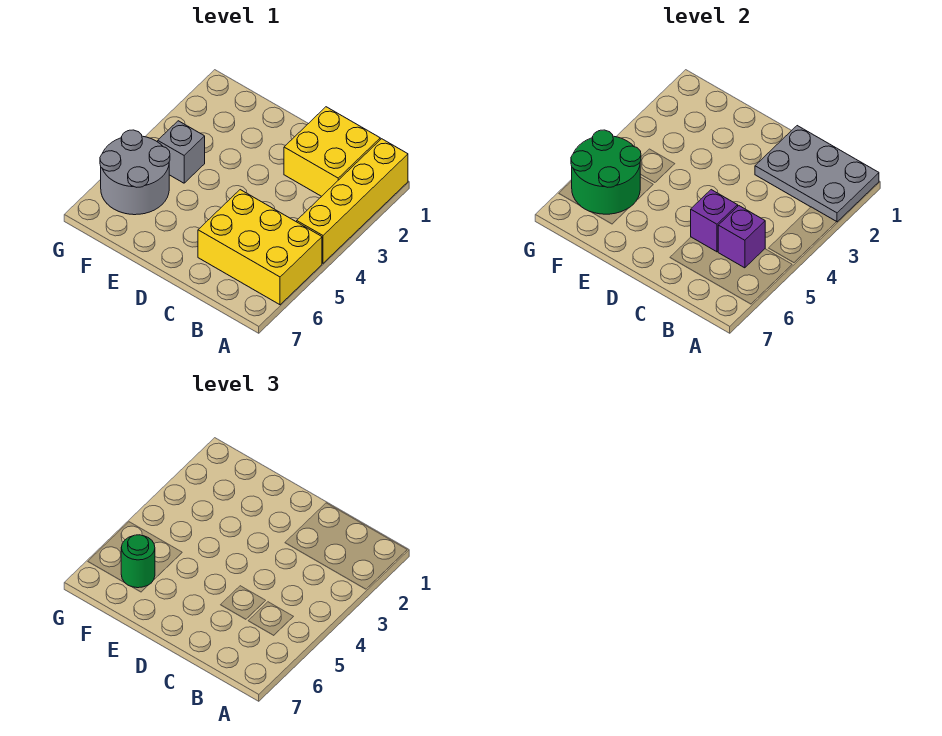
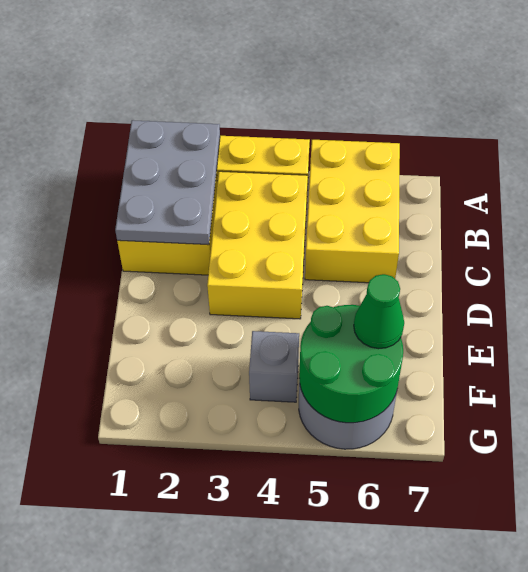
none -> yellow 2x3 brick [207,171,308,319]
purple 1x1 brick [718,206,765,268] -> none
purple 1x1 brick [691,190,738,252] -> none
green 1x1 round brick [121,535,155,588] -> green 1x1 cone [354,274,404,349]

